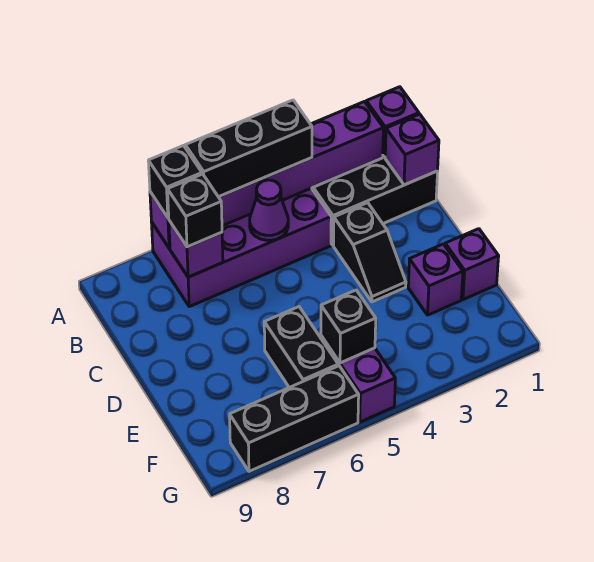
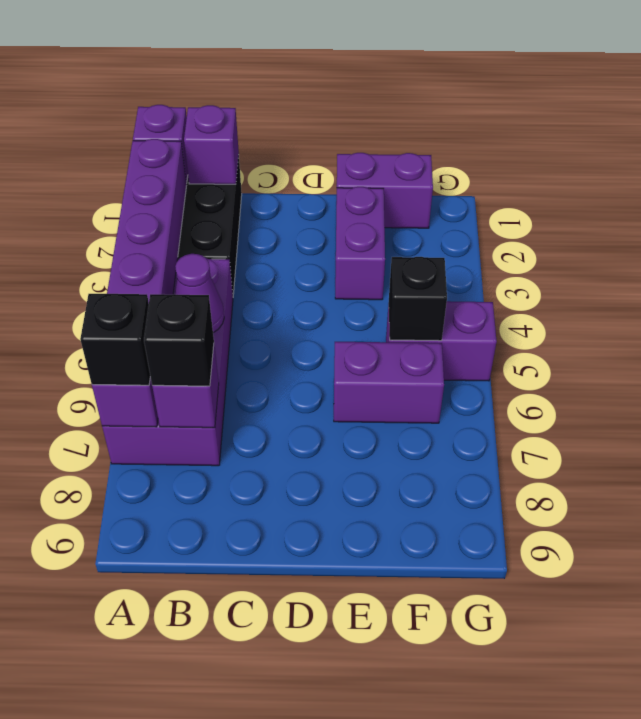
black 1x3 brick [185,100,312,197] -> none
black 1x2 slope [334,203,406,302] -> none
purple 1x1 brick [445,229,499,300] -> purple 1x2 brick [336,153,433,228]
purple 1x1 brick [408,244,463,315] -> purple 1x2 brick [335,187,385,300]
black 1x2 brick [264,307,338,388] -> purple 1x2 brick [334,342,444,423]
black 1x3 brick [230,366,359,471] -> none

